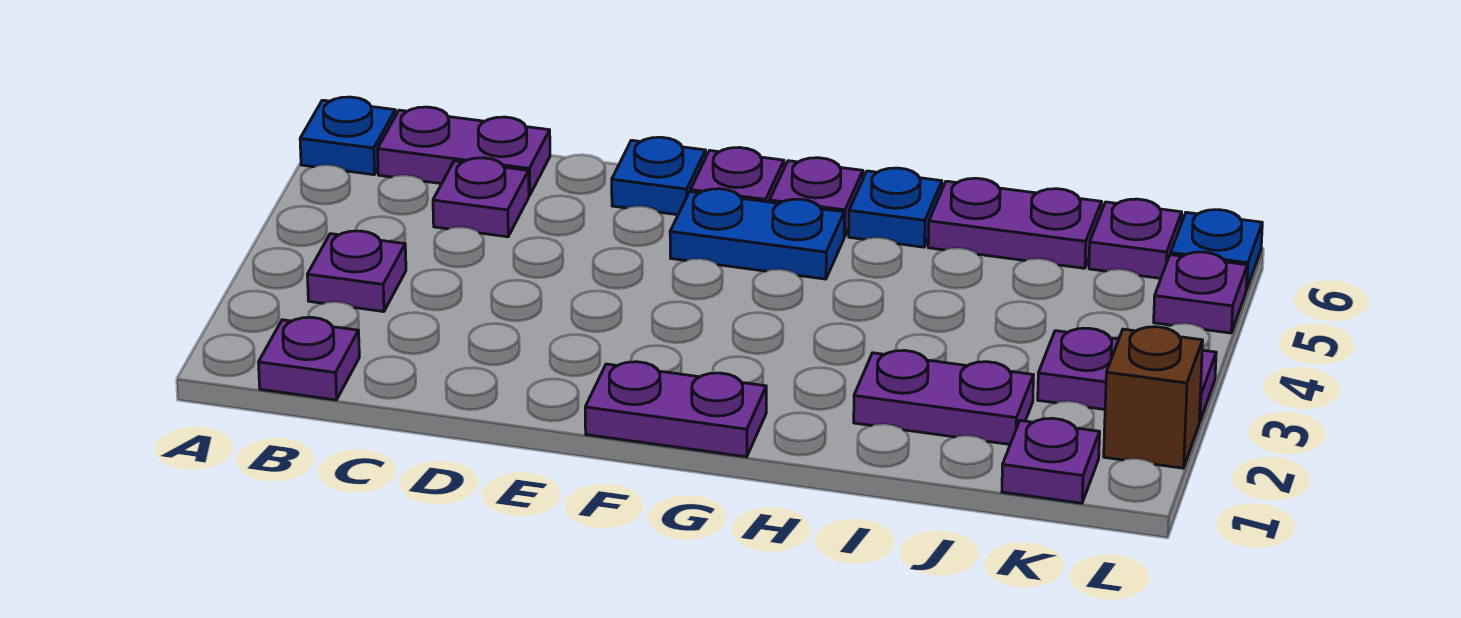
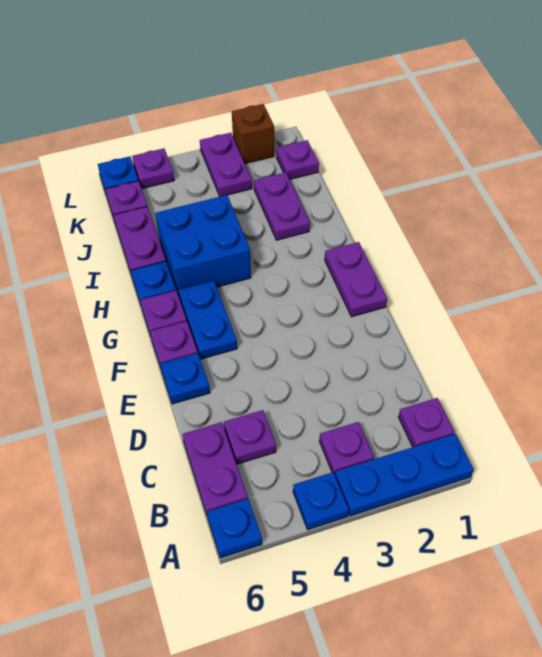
none -> blue 1x3 plate [335,434,474,516]
none -> blue 1x1 plate [293,472,349,530]
none -> blue 2x2 brick [156,195,251,296]

